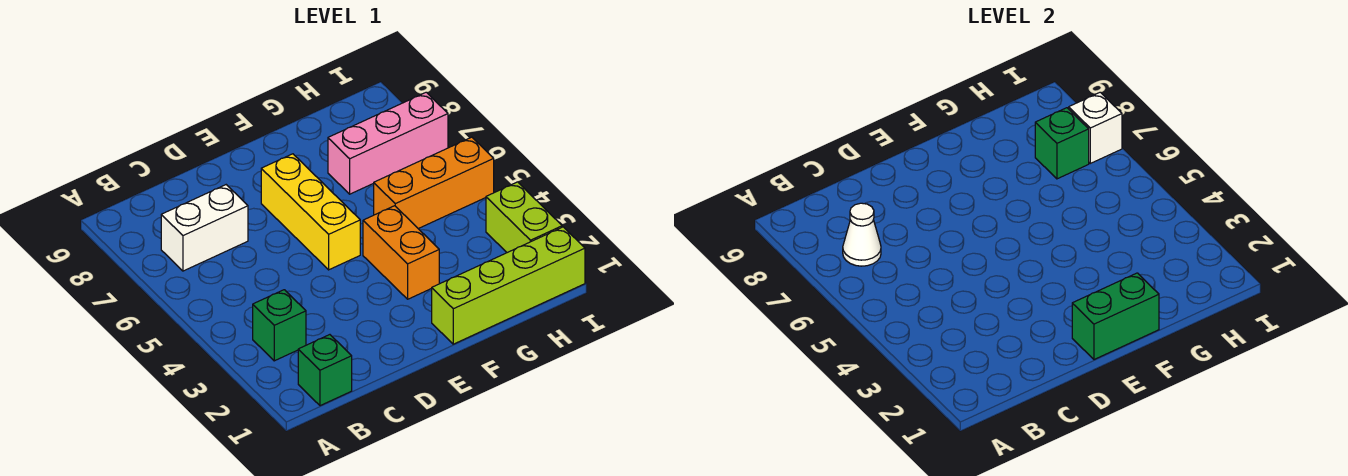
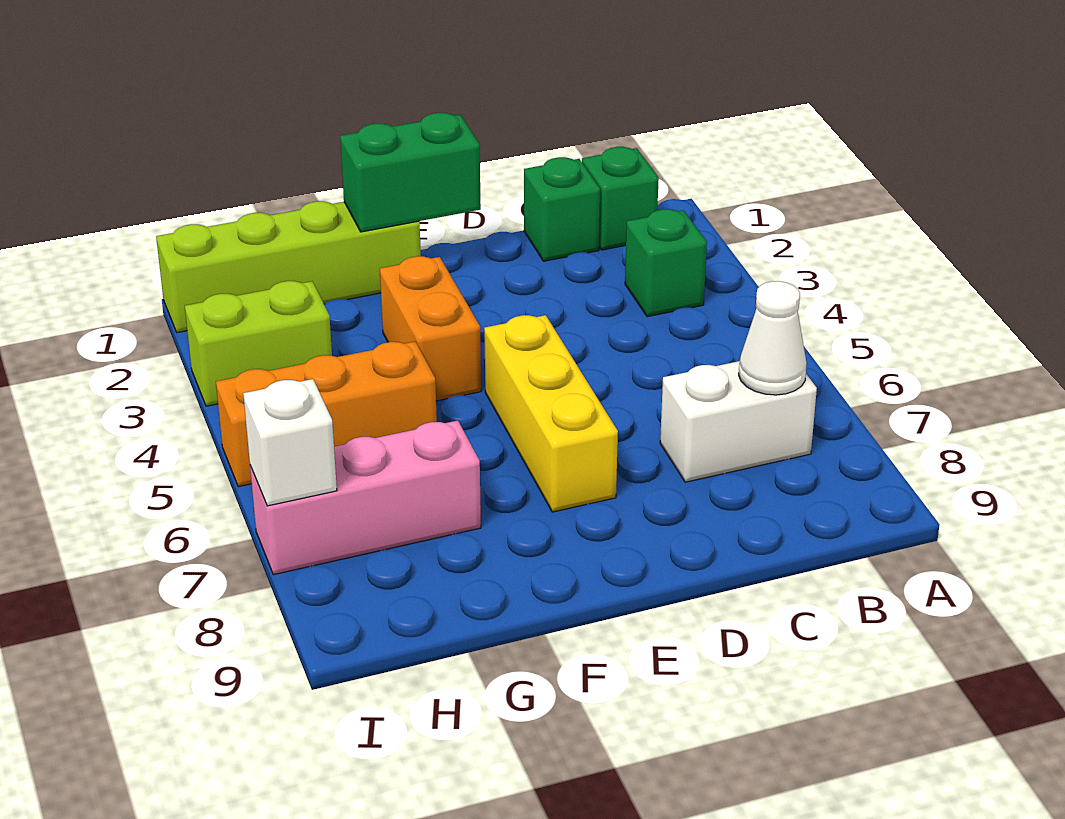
green 1x1 brick [1035,108,1089,179] -> green 1x1 brick moved to [524,157,600,261]
lime 1x2 brick [486,182,562,253] -> lime 1x2 brick turned to [185,281,332,406]

